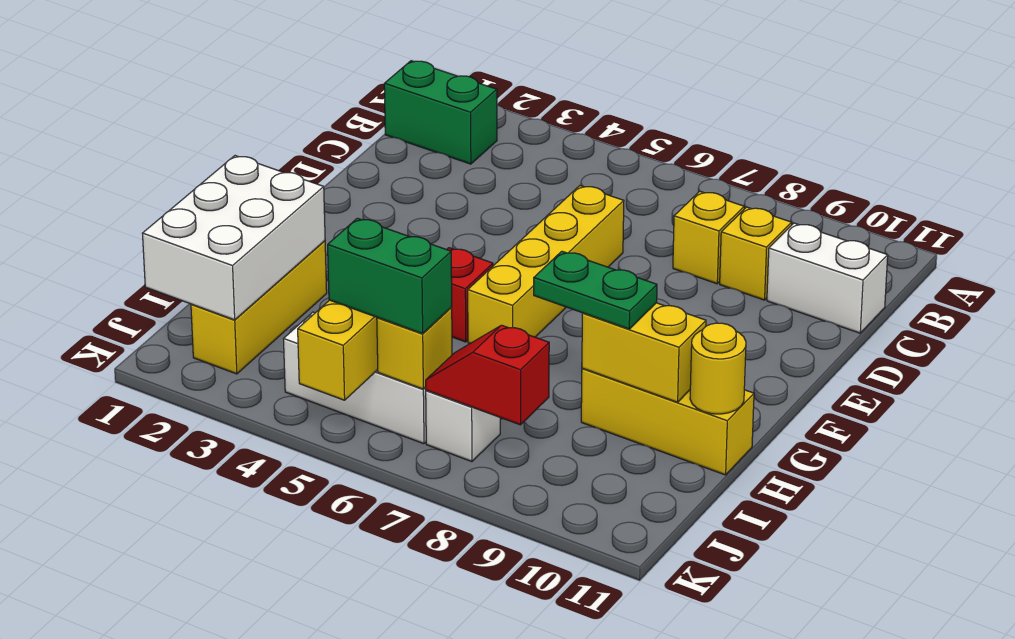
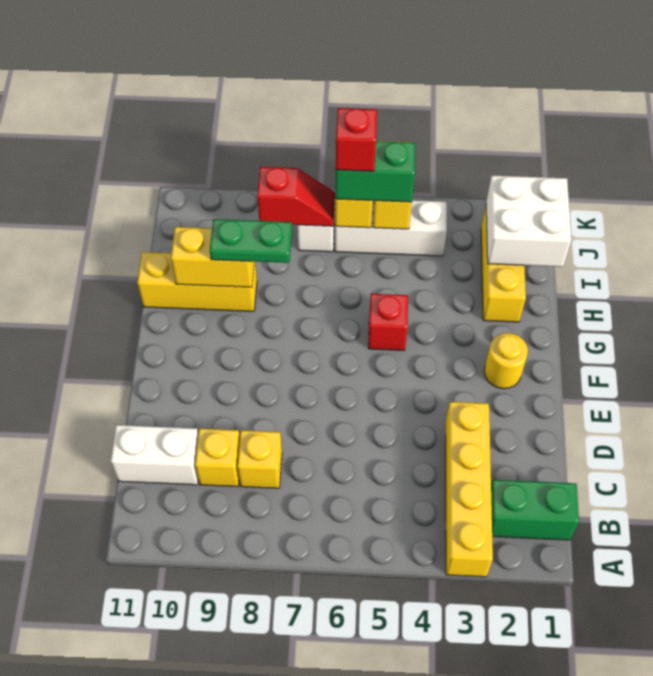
yellow 1x4 brick [468,186,624,343] -> yellow 1x4 brick moved to [446,402,493,577]
white 2x3 brick [142,156,325,320] -> white 2x2 brick [486,175,571,267]
yellow 1x1 round brick [690,323,746,414] -> yellow 1x1 round brick moved to [484,333,528,389]
none -> red 1x1 brick [336,108,377,171]

